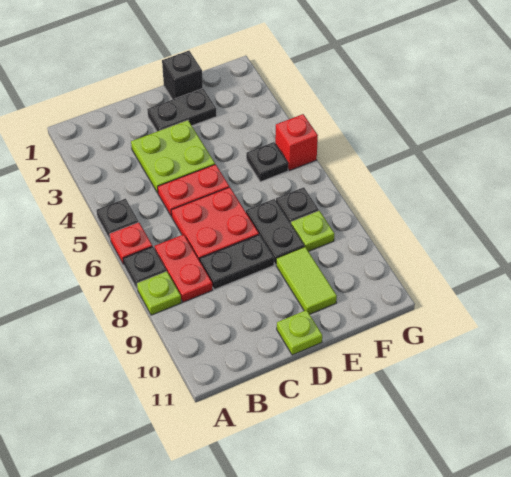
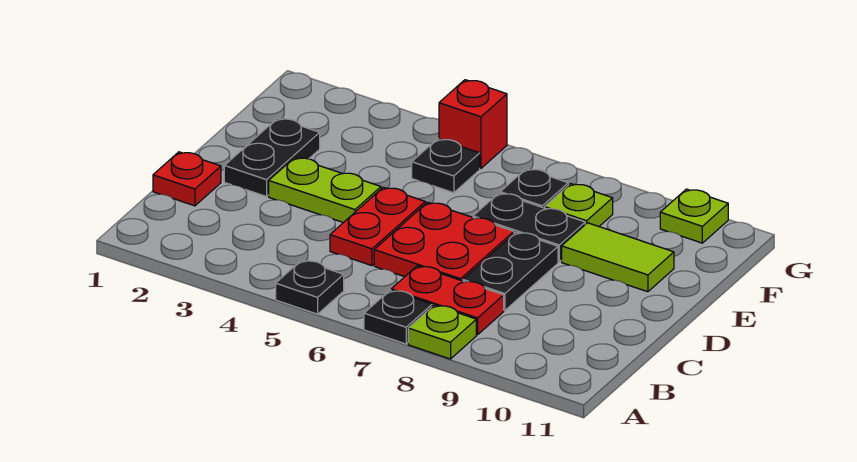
red 1x1 plate [110,222,152,264] -> red 1x1 plate moved to [153,152,221,206]
lime 2x2 plate [131,120,215,193] -> lime 1x2 plate [269,157,381,223]
lime 1x1 plate [277,310,322,355] -> lime 1x1 plate moved to [660,189,728,243]
black 1x1 brick [162,51,203,100] -> none

